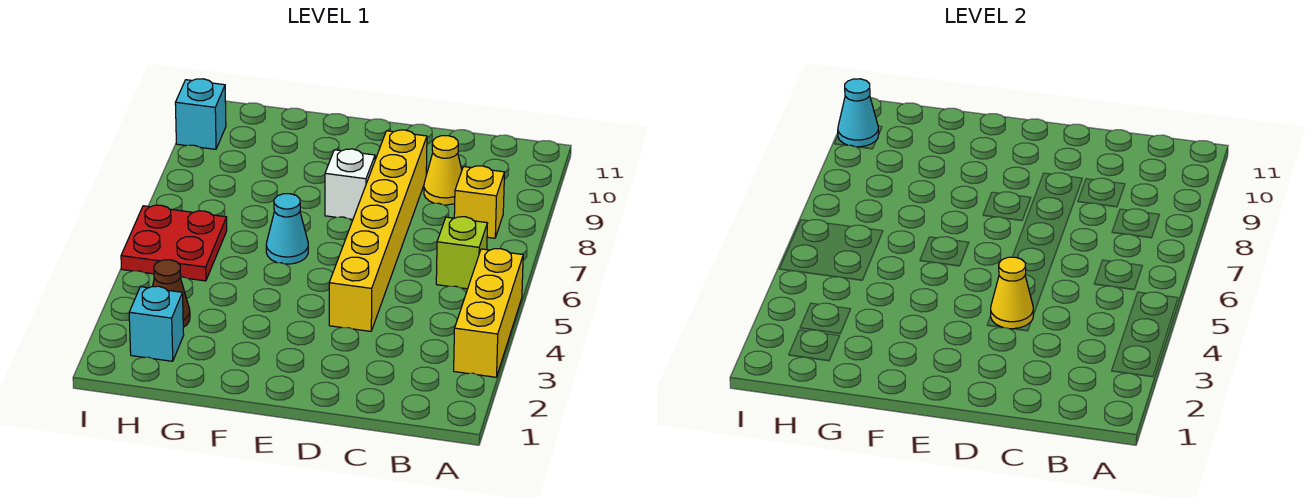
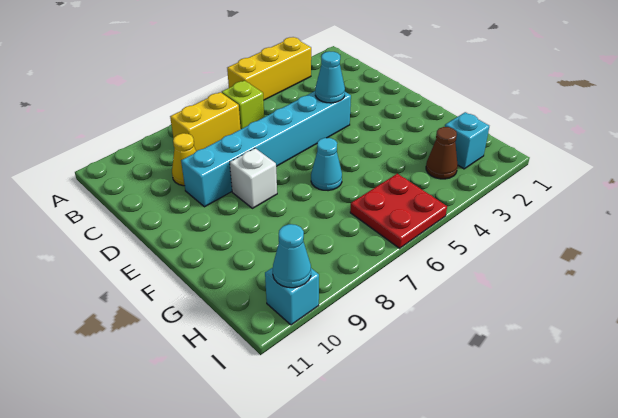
yellow 1x1 brick [454,166,505,238] -> yellow 1x2 brick [170,92,241,151]
yellow 1x6 brick [329,130,427,331] -> cyan 1x6 brick [181,91,351,207]
yellow 1x1 cone [991,257,1033,329] -> cyan 1x1 cone [315,51,345,103]

